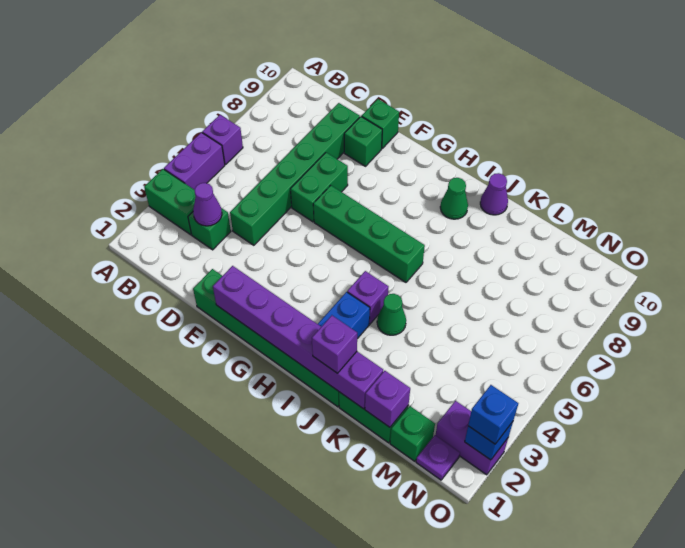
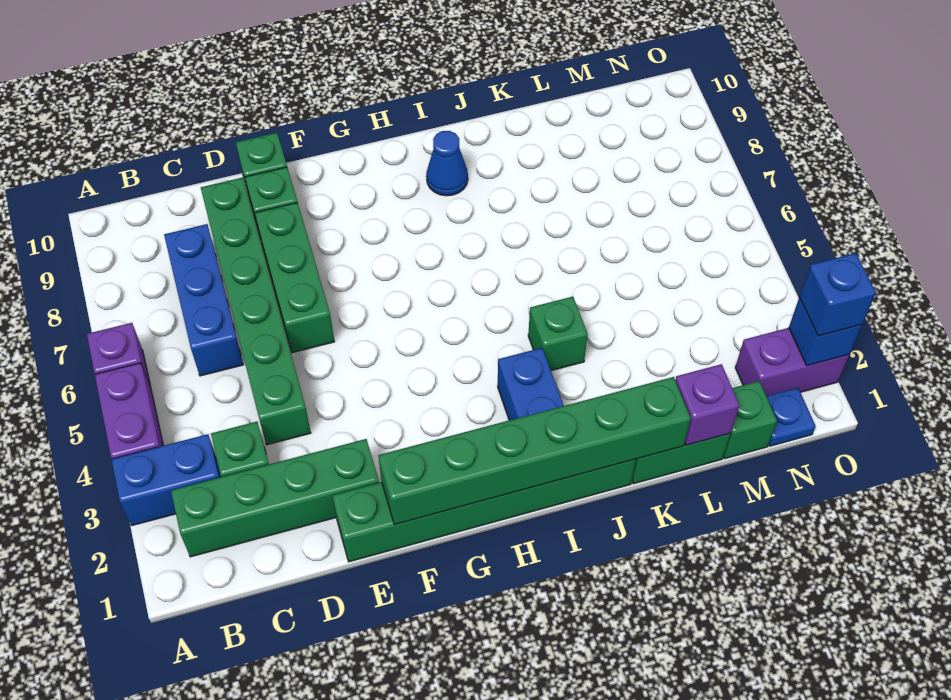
green 1x2 brick [144,169,196,235] -> blue 1x2 brick [111,434,221,525]
purple 1x1 cone [193,183,222,226] -> none
none -> blue 1x3 brick [164,224,243,376]
green 1x2 brick [291,152,348,222] -> green 1x3 brick [255,203,334,353]
purple 1x6 brick [213,266,383,409] -> green 1x6 brick [378,377,691,525]
green 1x4 brick [313,185,425,282] -> green 1x4 brick moved to [171,439,379,557]
purple 1x1 brick [347,271,388,324] -> none
green 1x1 cone [440,178,468,219] -> blue 1x1 cone [426,131,468,196]
purple 1x1 brick [312,316,357,373] -> none
green 1x1 cone [377,294,406,335] -> green 1x1 brick [528,297,588,371]
purple 1x1 cone [480,173,508,215] -> none
purple 1x1 plate [416,435,460,480] -> blue 1x1 plate [767,387,816,446]

